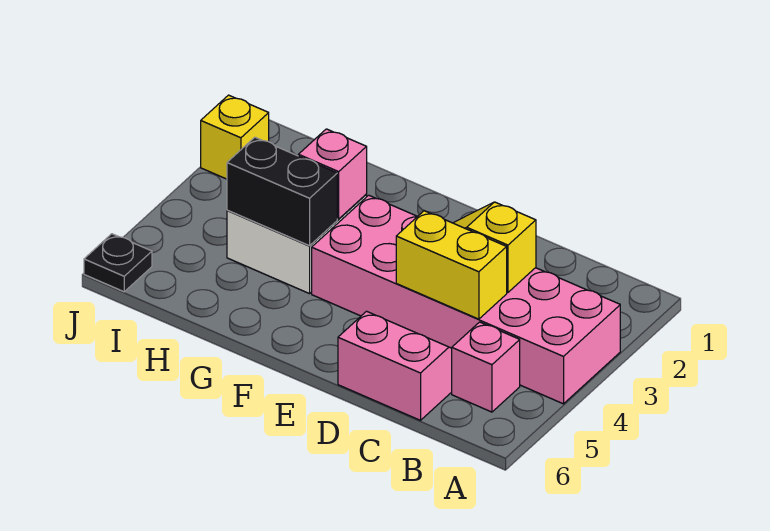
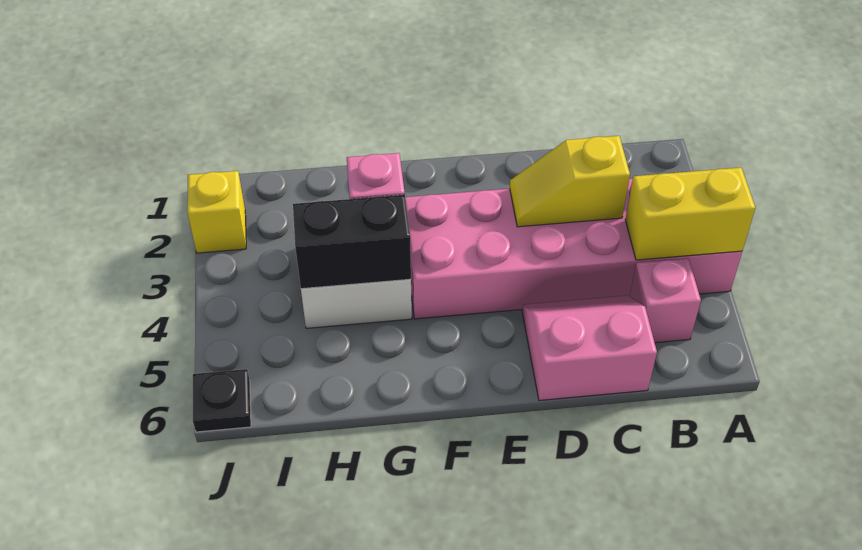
yellow 1x2 brick [396,211,507,319] -> yellow 1x2 brick moved to [625,168,755,260]

